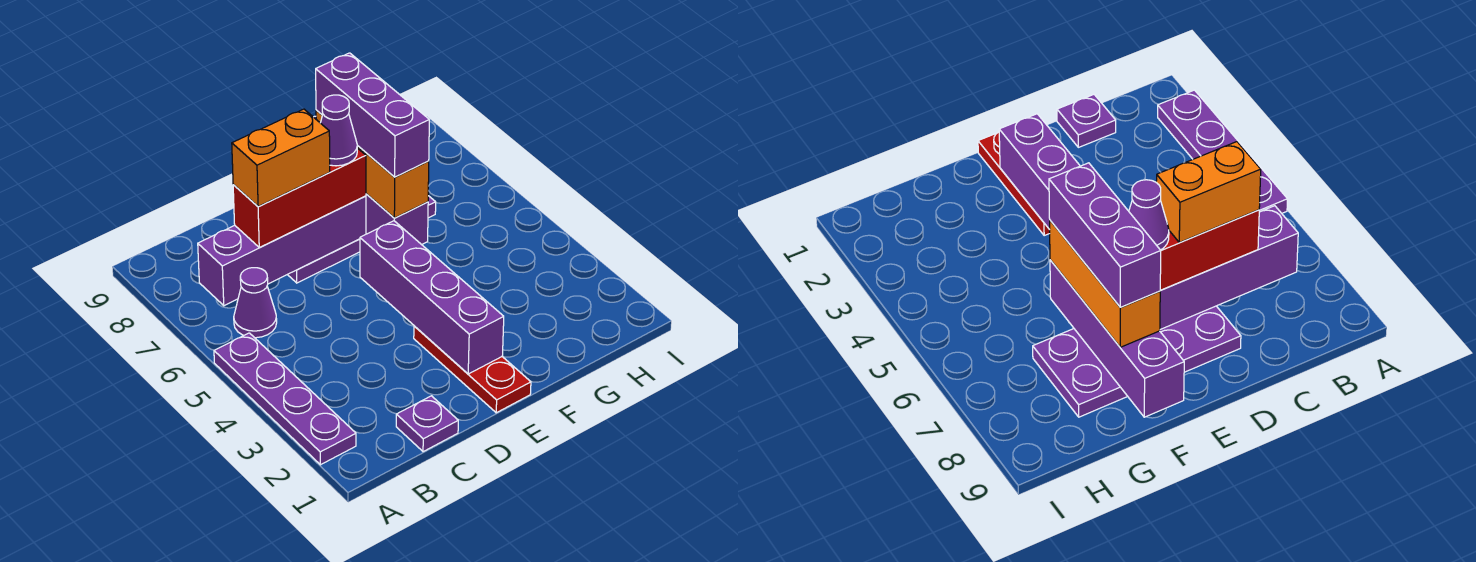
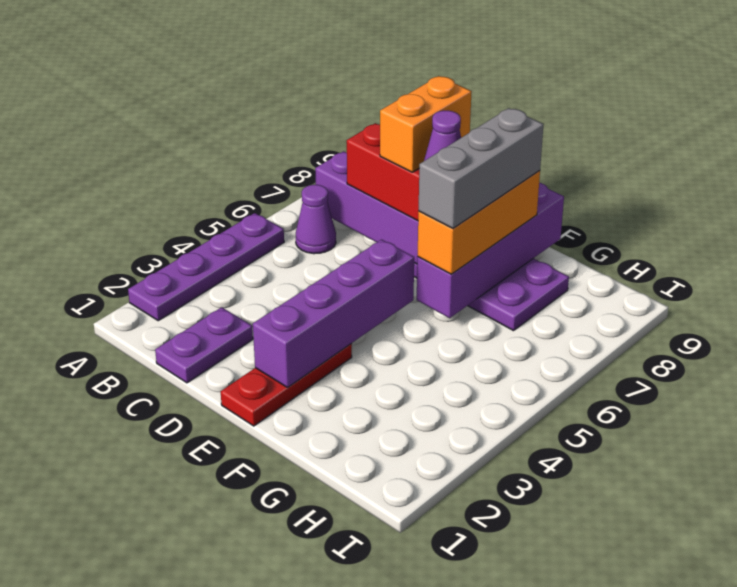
purple 1x1 plate [396,396,458,452] -> purple 1x2 plate [155,307,253,383]
orange 1x2 brick [232,109,330,207] -> orange 1x2 brick turned to [380,76,472,172]
purple 1x3 brick [316,53,429,177] -> grey 1x3 brick [418,108,544,228]

